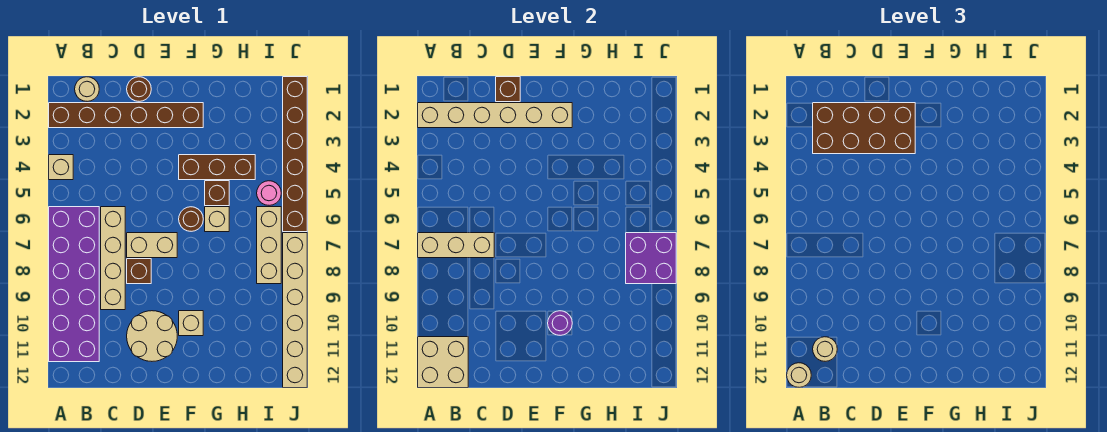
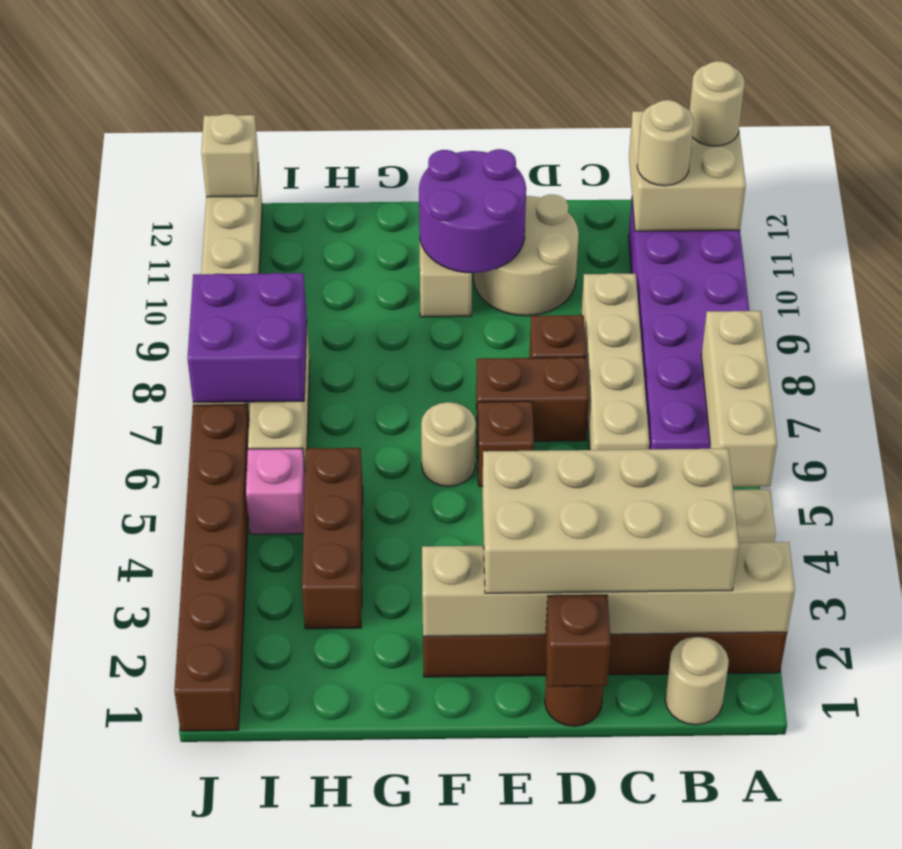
tan 1x3 brick [418,233,494,258] -> tan 1x3 brick turned to [701,311,777,487]
brown 2x4 brick [813,103,915,154] -> tan 2x4 brick [482,449,739,593]
tan 1x2 brick [127,233,177,258] -> brown 1x2 brick [476,357,589,441]
brown 1x3 brick [179,155,255,180] -> brown 1x3 brick turned to [302,448,363,629]
brown 1x1 round brick [179,207,203,231] -> tan 1x1 round brick [421,402,476,487]
purple 1x1 round brick [548,311,572,335] -> purple 2x2 round brick [419,149,526,273]
brown 1x1 brick [205,181,229,206] -> brown 1x1 brick moved to [477,401,534,486]
tan 1x1 brick [205,207,229,232] -> tan 1x1 brick moved to [201,114,259,197]
pink 1x1 round brick [257,181,281,205] -> pink 1x1 brick [246,449,305,534]

